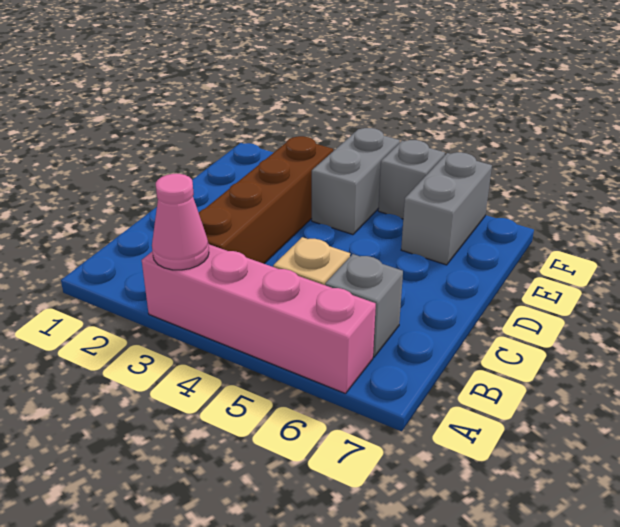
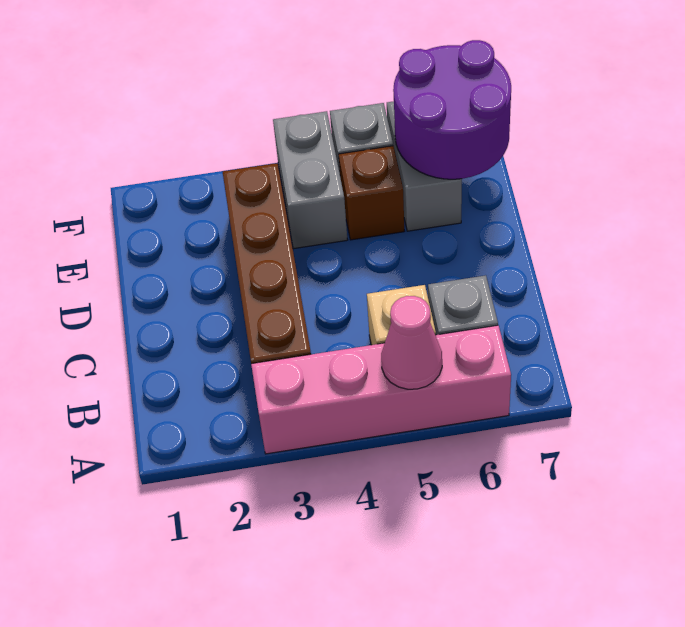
pink 1x1 cone [152,174,209,270] -> pink 1x1 cone moved to [381,296,442,389]
none -> brown 1x1 brick [339,146,404,240]
none -> purple 2x2 round brick [393,40,511,179]

